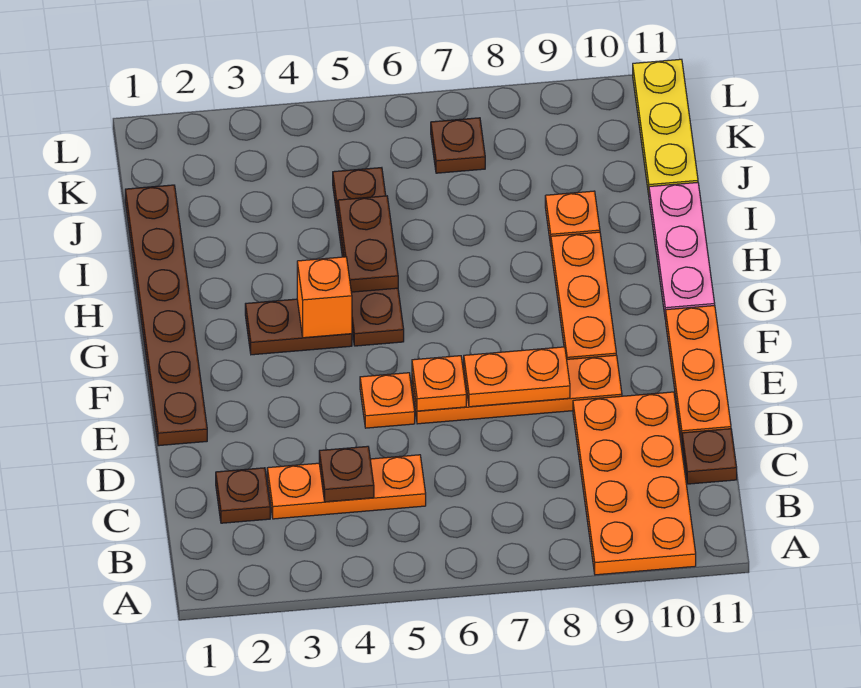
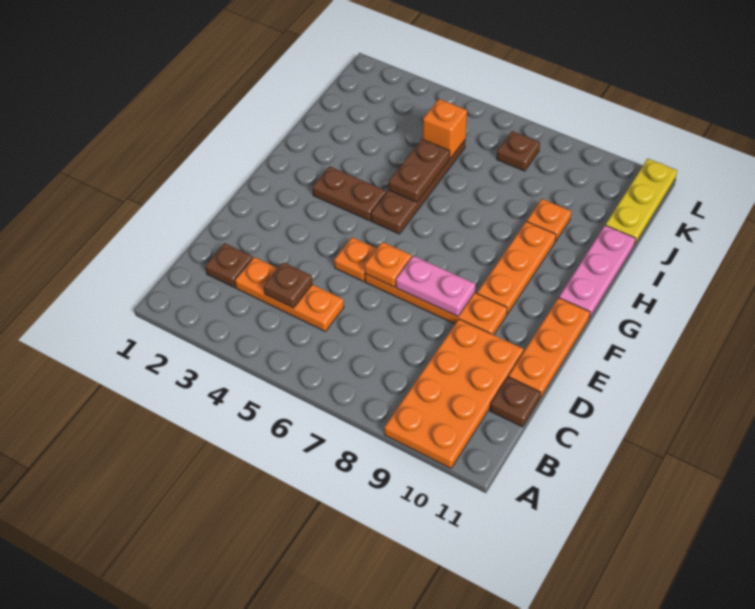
brown 1x6 plate [125,185,207,446] -> none
orange 1x2 plate [464,347,570,407] -> pink 1x2 plate [396,256,476,316]
orange 1x1 brick [297,257,352,338] -> orange 1x1 brick moved to [423,99,467,158]

